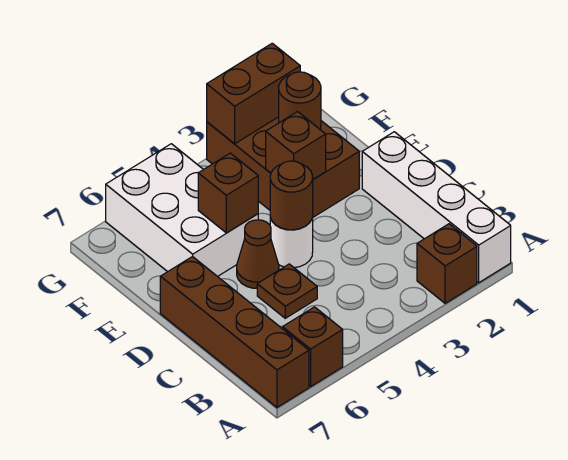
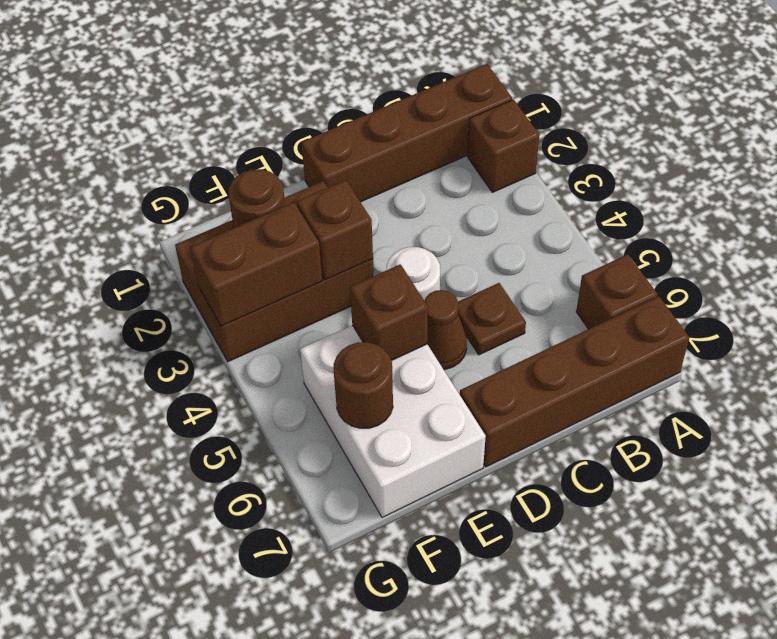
white 1x4 brick [362,132,511,282] -> brown 1x4 brick [301,64,512,202]
brown 1x1 round brick [270,161,313,230] -> brown 1x1 round brick moved to [334,342,393,428]
white 2x3 brick [106,144,258,277] -> white 2x3 brick turned to [300,325,486,518]
brown 1x2 brick [207,43,300,144] -> brown 1x2 brick turned to [190,202,322,326]

